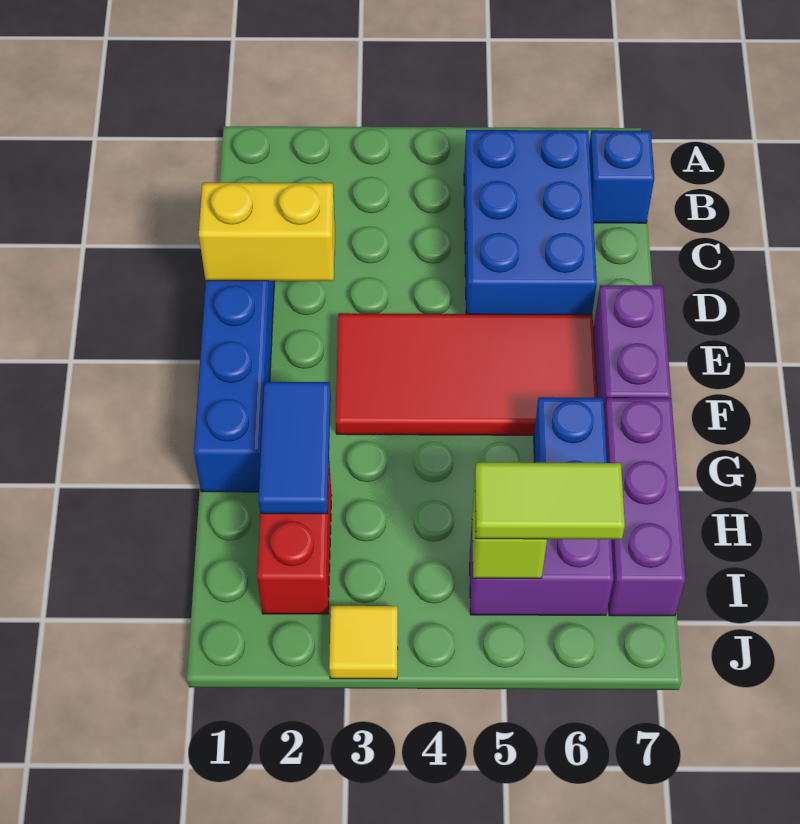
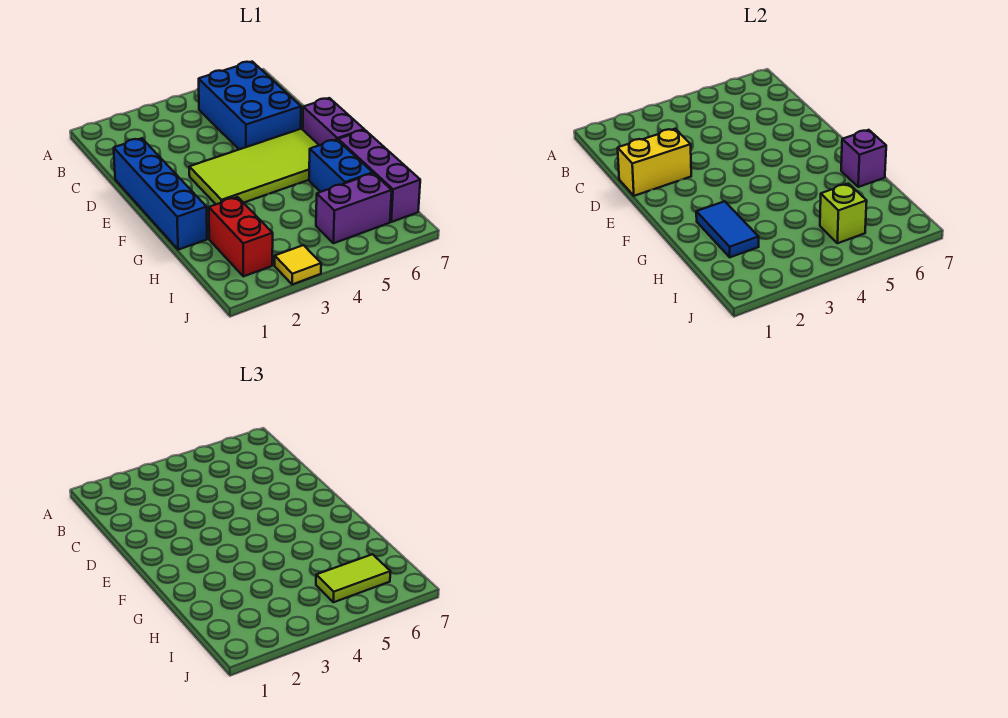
blue 1x1 brick [589,130,654,223] -> none
red 2x4 tile [336,313,597,435] -> lime 2x4 tile [189,129,319,204]
none -> purple 1x1 brick [841,130,886,187]

